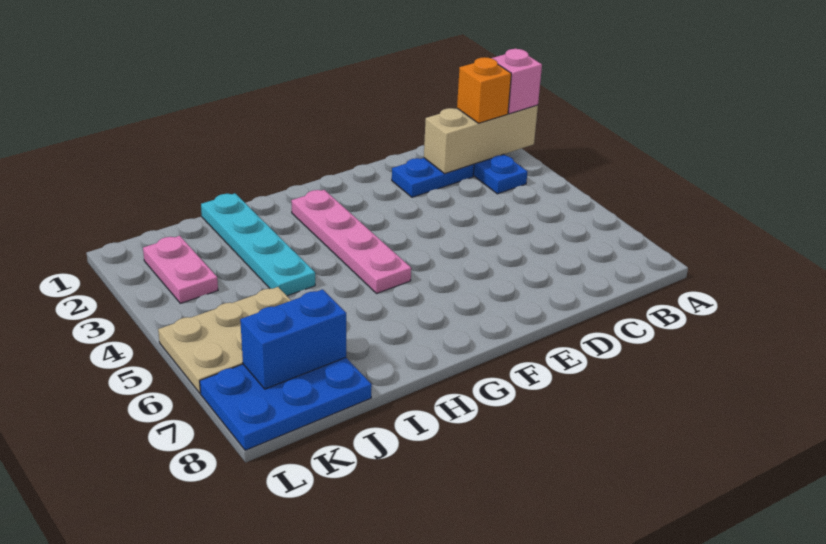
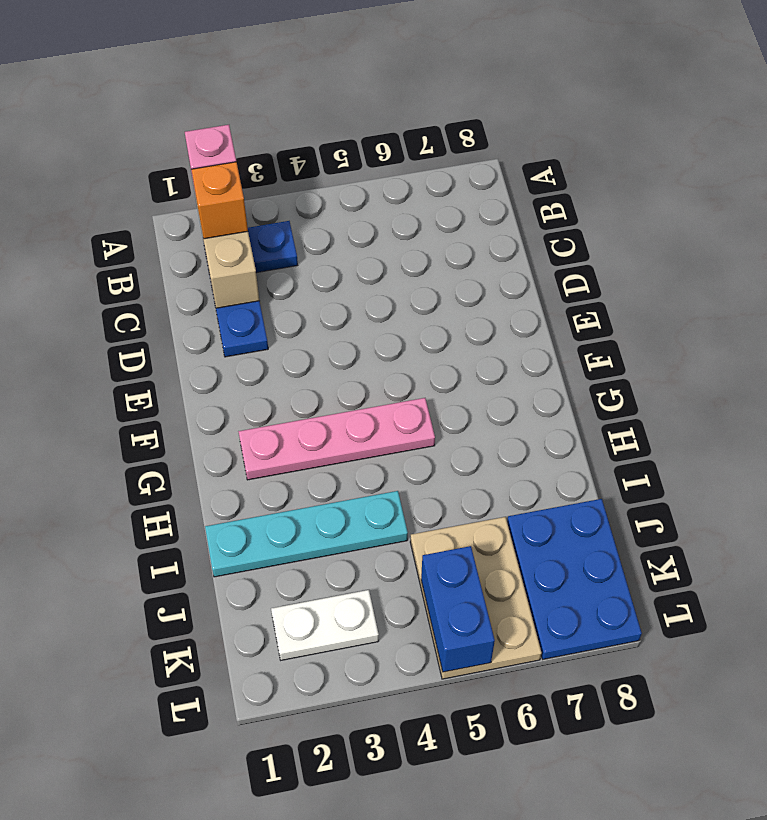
blue 1x2 brick [240,289,346,389] -> blue 1x2 brick moved to [421,546,495,672]
pink 1x2 plate [143,236,218,303] -> white 1x2 plate [271,590,379,660]

